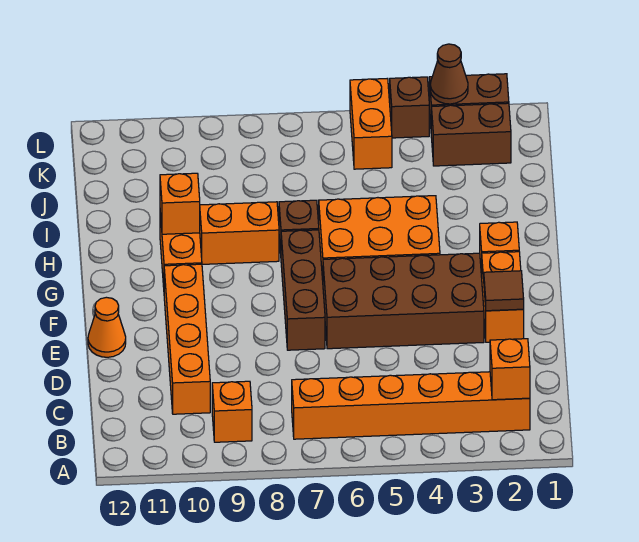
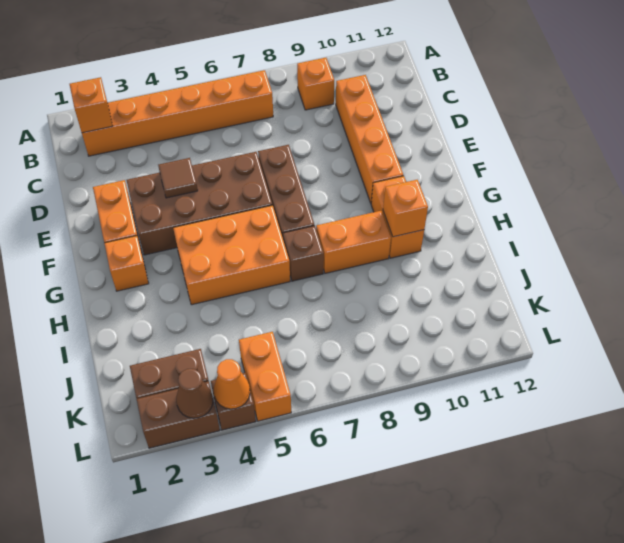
brown 1x1 tile [484,271,524,311] -> brown 1x1 tile moved to [158,158,198,198]
orange 1x1 cone [88,297,126,357] -> orange 1x1 cone moved to [214,359,250,409]

